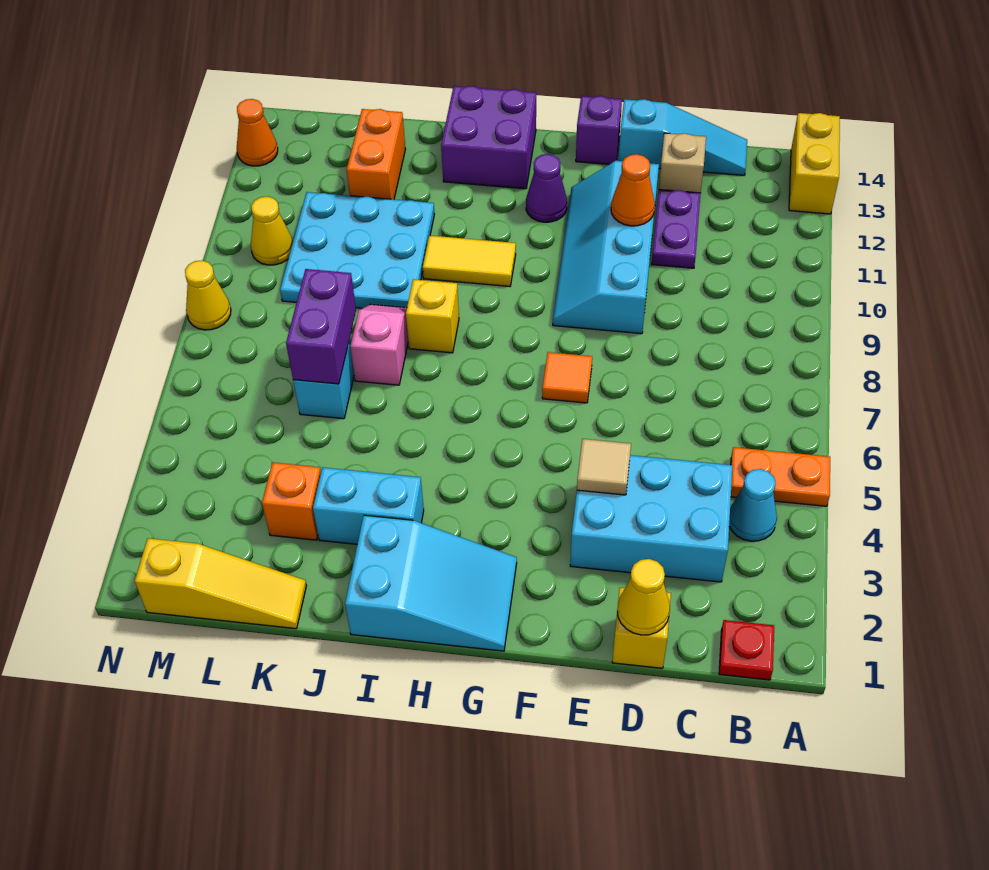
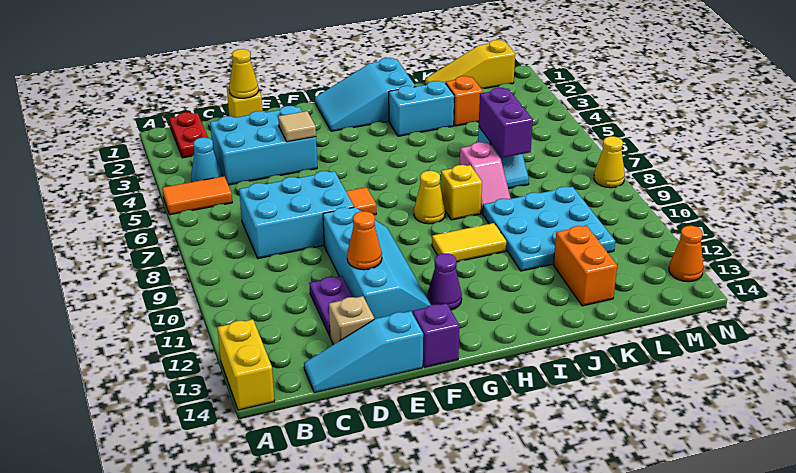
orange 1x2 plate [731,447,830,506] -> orange 1x2 tile [162,176,232,215]
red 1x1 plate [719,620,774,680] -> red 1x2 plate [169,112,208,158]
none -> cyan 2x3 brick [239,171,354,258]
purple 2x2 brick [441,86,536,189] -> none
yellow 1x1 cone [251,196,293,265] -> yellow 1x1 cone moved to [414,171,445,224]

